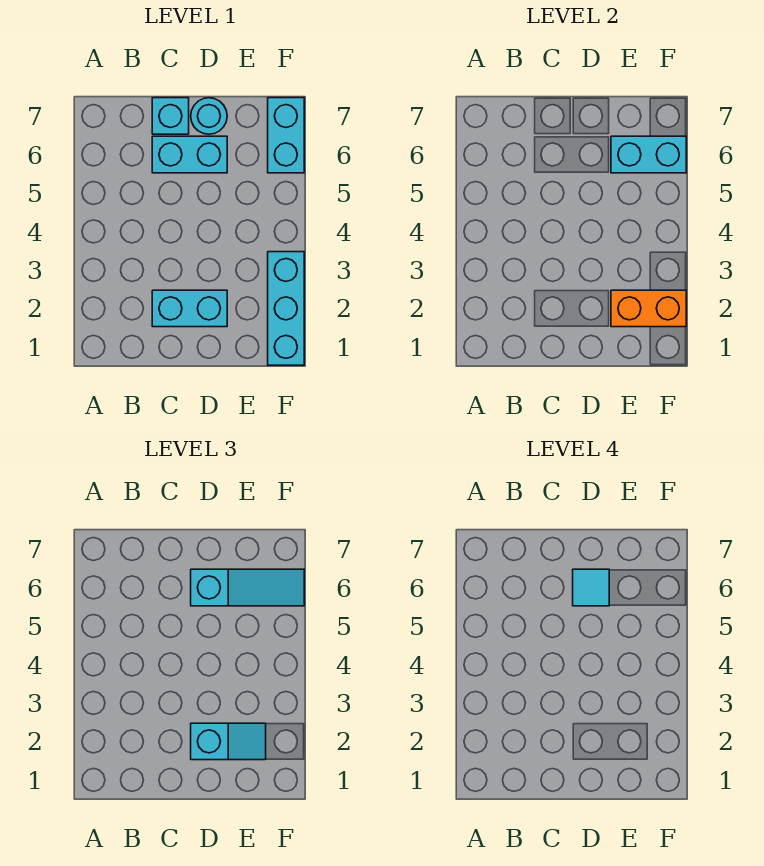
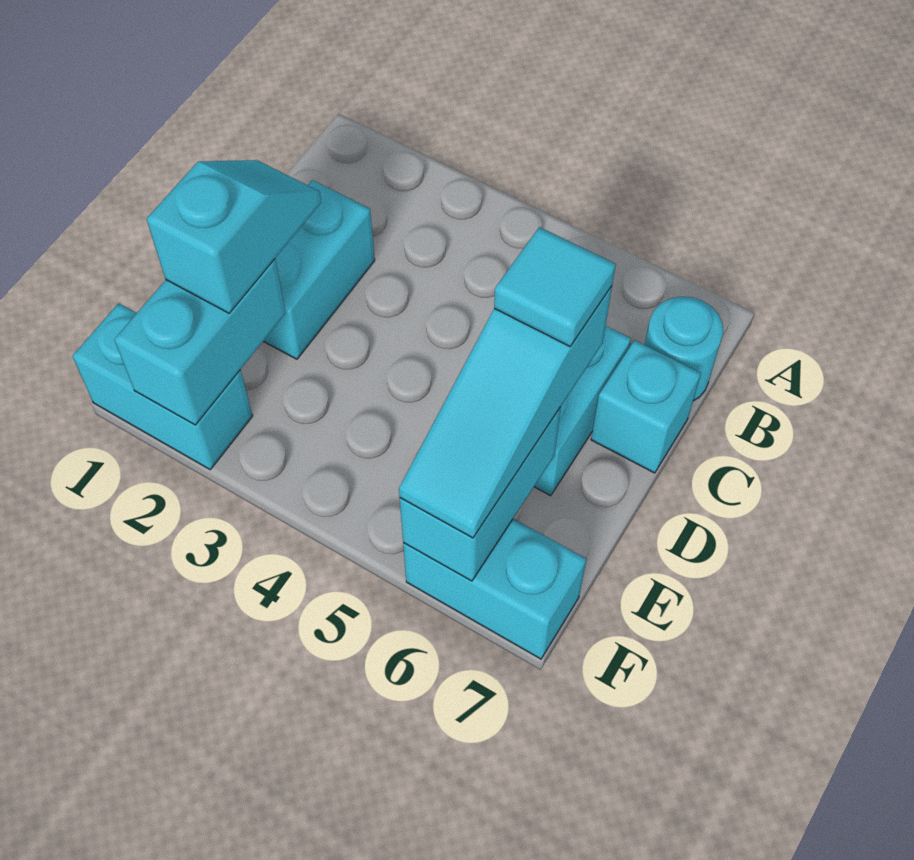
cyan 1x2 slope [191,723,266,760] -> cyan 1x2 slope turned to [147,160,321,313]
cyan 1x1 round brick [191,98,227,134] -> cyan 1x1 round brick moved to [644,297,723,401]
orange 1x2 brick [611,290,686,327] -> cyan 1x2 brick [114,259,286,425]
cyan 1x3 brick [268,252,304,365] -> cyan 1x2 brick [72,303,252,470]

